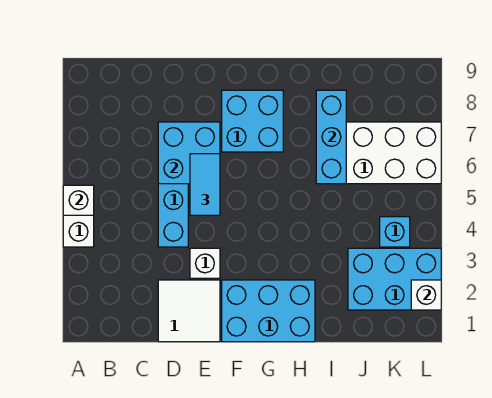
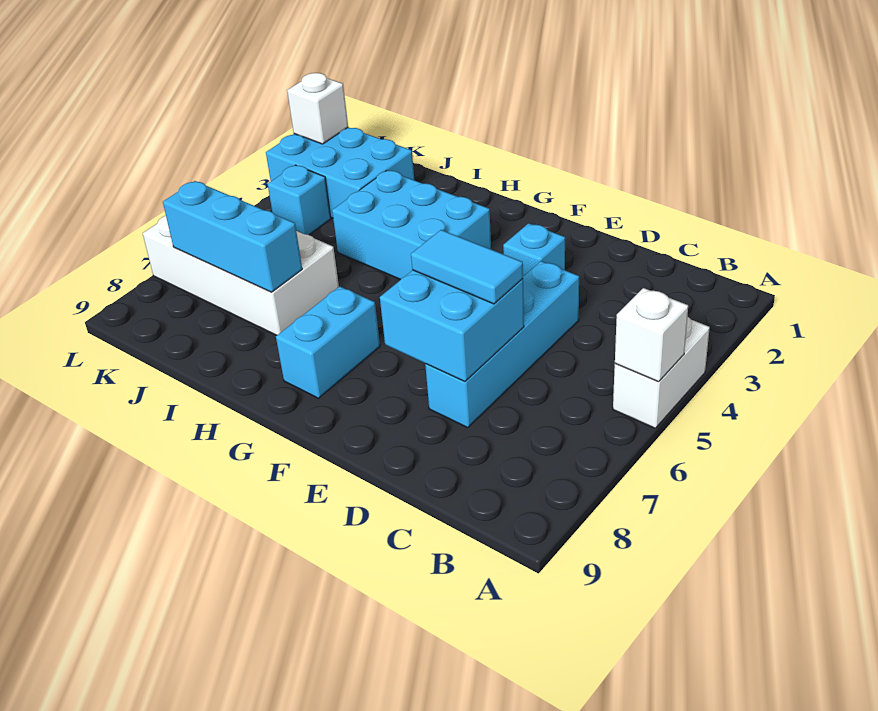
white 2x2 tile [158,280,220,342] -> none
white 1x1 brick [190,248,220,278] -> cyan 1x1 brick [503,223,565,276]
cyan 1x2 tile [190,154,220,215] -> cyan 1x2 tile turned to [411,230,523,304]
cyan 2x3 brick [222,280,315,342] -> cyan 2x3 brick moved to [332,170,491,280]
cyan 2x2 brick [222,90,283,152] -> cyan 1x2 brick [276,287,380,398]
cyan 1x3 brick [316,90,346,184] -> cyan 1x3 brick turned to [163,181,302,292]

